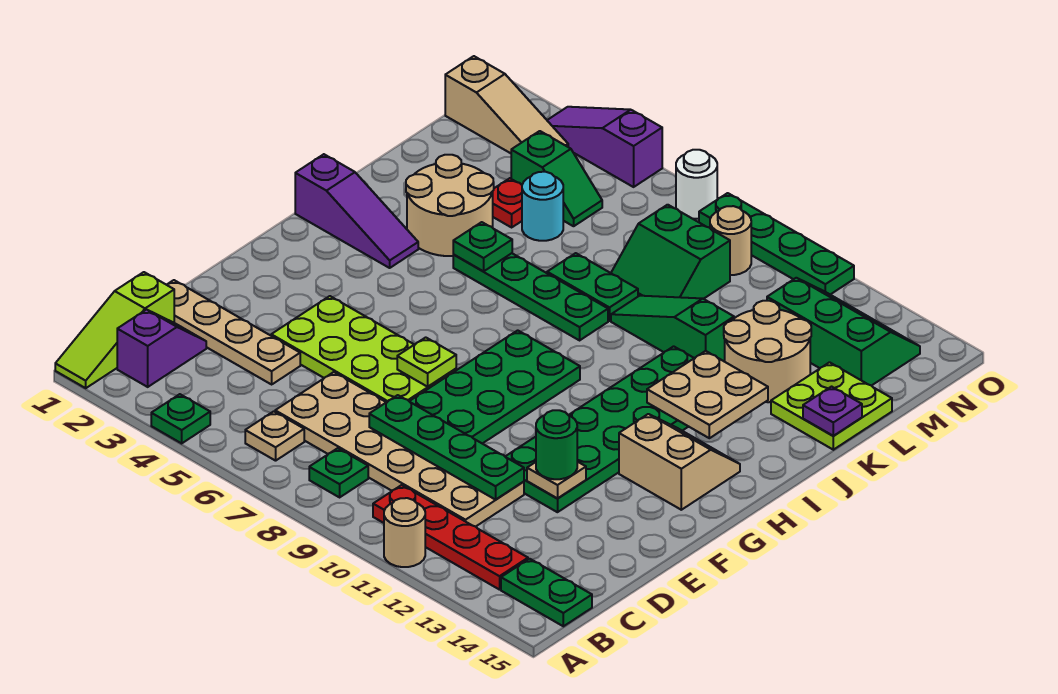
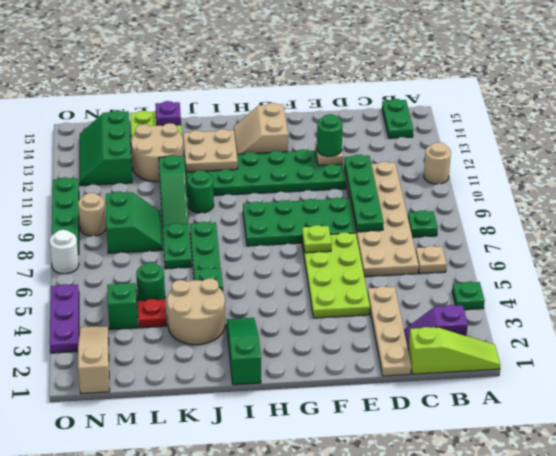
red 1x4 plate [373,485,528,590] -> none
purple 1x3 slope [295,154,418,268] -> green 1x3 slope [227,318,261,385]
none -> green 1x1 round brick [187,170,214,213]
cyan 1x1 round brick [522,172,563,241] -> green 1x1 round brick [136,262,165,301]
purple 1x3 slope [547,107,662,187] -> purple 1x3 plate [50,284,79,353]

